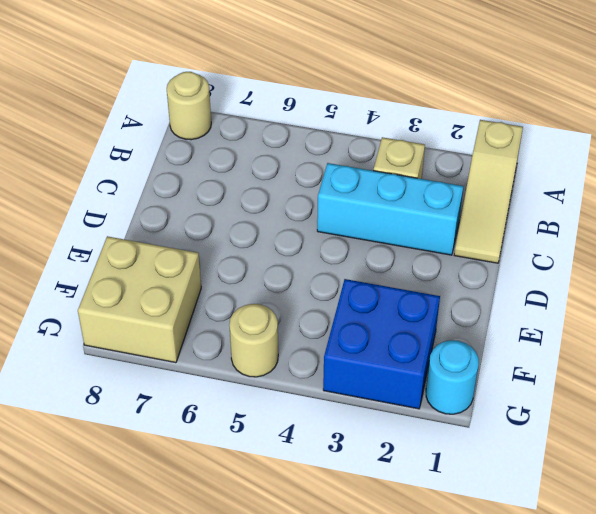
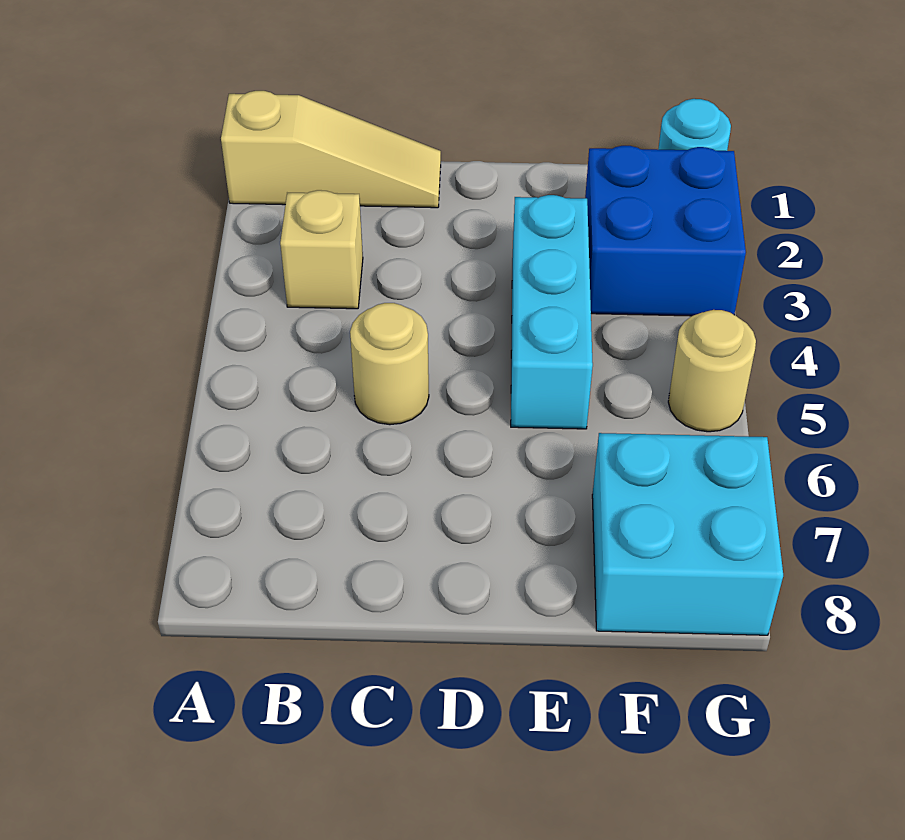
tan 1x1 round brick [167,72,211,140] -> tan 1x1 round brick moved to [350,303,429,425]
cyan 1x3 brick [317,163,463,255] -> cyan 1x3 brick moved to [511,195,593,429]
tan 2x2 brick [78,236,201,363] -> cyan 2x2 brick [592,433,783,635]

